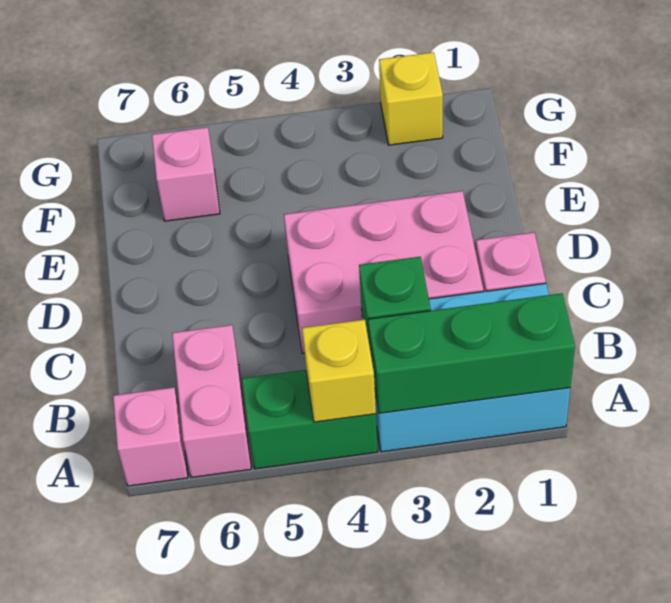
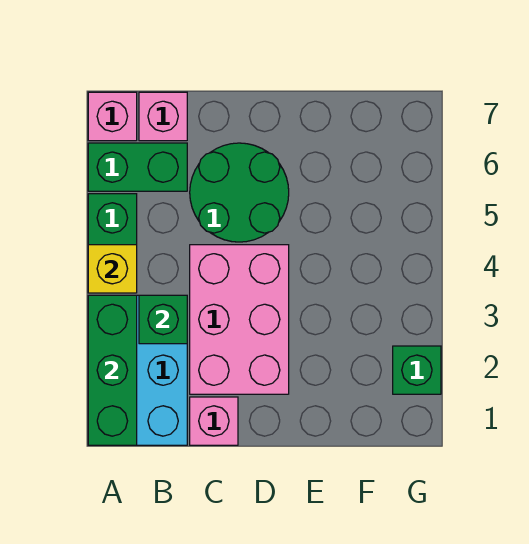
pink 1x2 brick [172,325,251,477] -> green 1x2 brick [88,143,187,191]
none -> green 2x2 round brick [190,143,289,242]
pink 1x1 brick [152,127,220,221] -> pink 1x1 brick moved to [139,92,187,141]
yellow 1x1 brick [379,52,443,145] -> green 1x1 brick [393,346,441,394]

